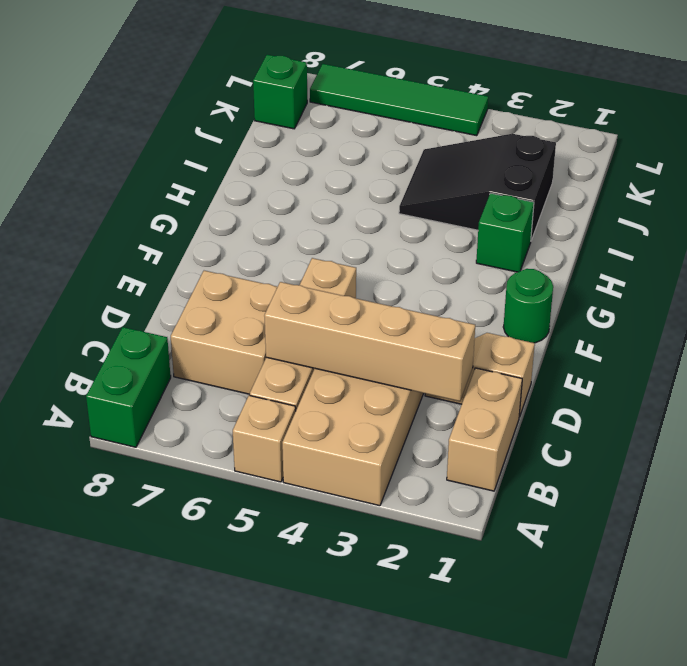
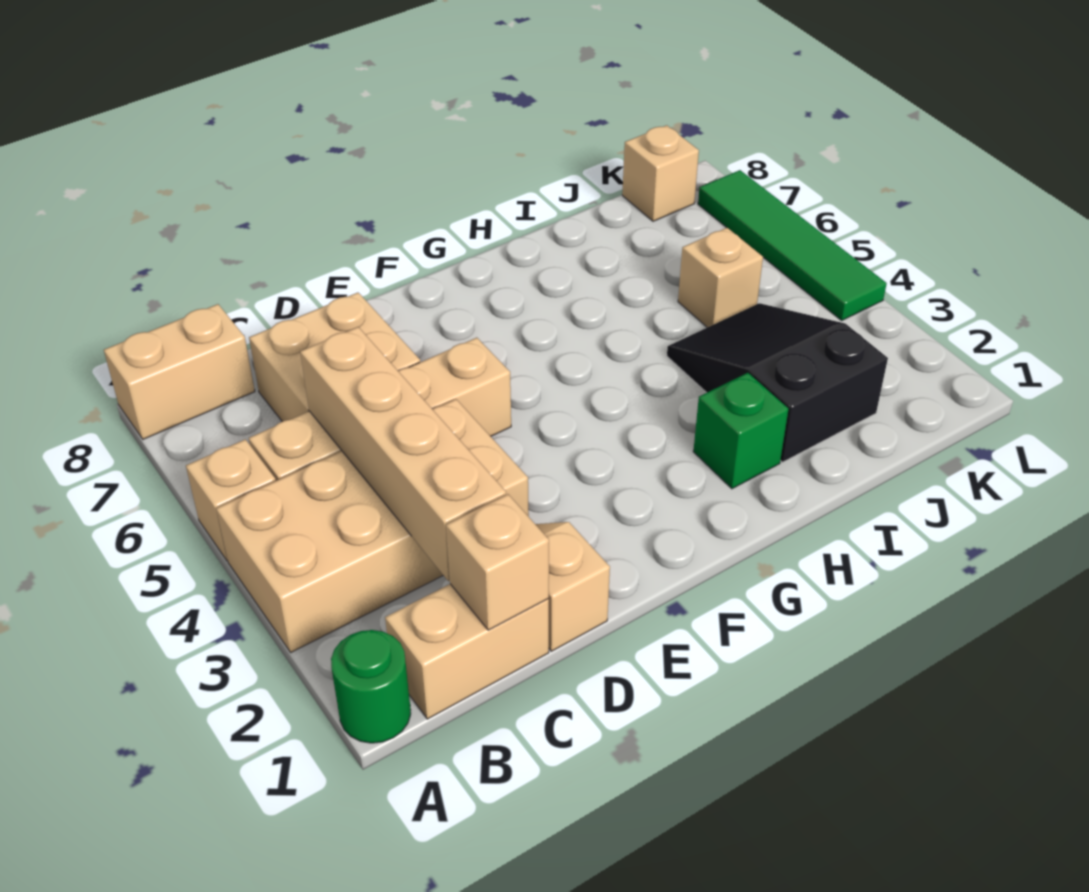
green 1x2 brick [86,327,171,447] -> tan 1x2 brick [104,304,255,439]
none -> tan 1x1 brick [446,494,549,630]
green 1x1 round brick [503,269,553,343] -> green 1x1 round brick moved to [331,630,411,743]
none -> tan 1x1 brick [678,228,763,327]
green 1x1 brick [253,55,307,129] -> tan 1x1 brick [622,125,699,221]

